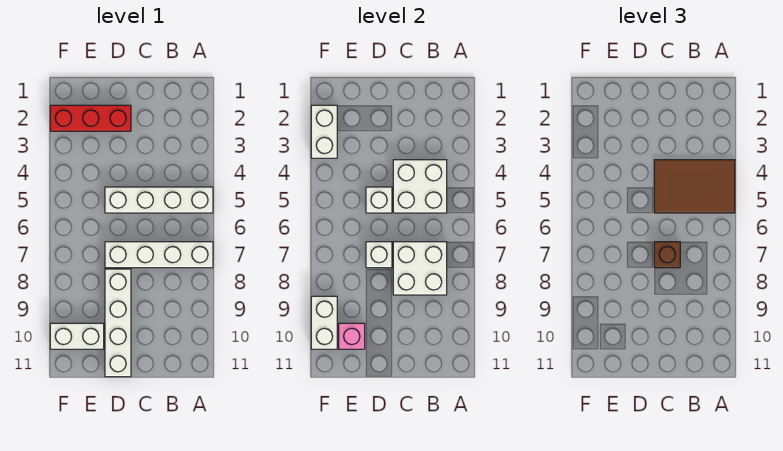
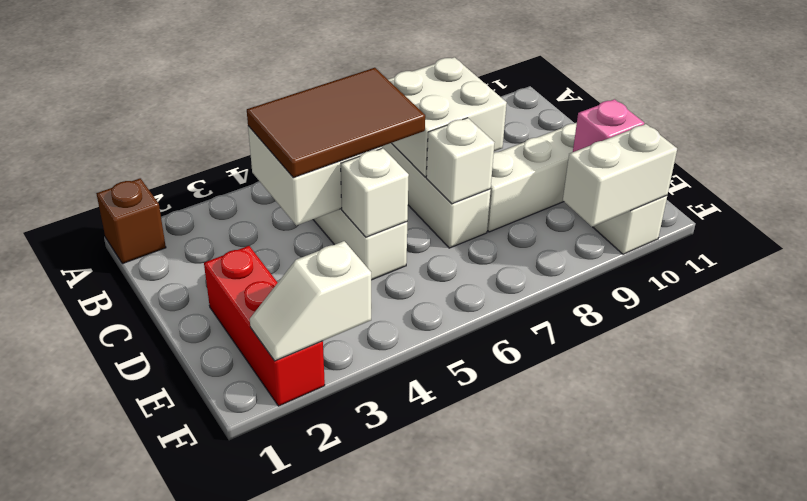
brown 2x3 tile [654,160,735,213] -> brown 2x3 tile turned to [247,68,425,178]
brown 1x1 brick [654,242,680,268] -> brown 1x1 brick moved to [96,178,166,264]
white 1x2 brick [311,105,337,158] -> white 1x2 slope [250,241,371,361]

